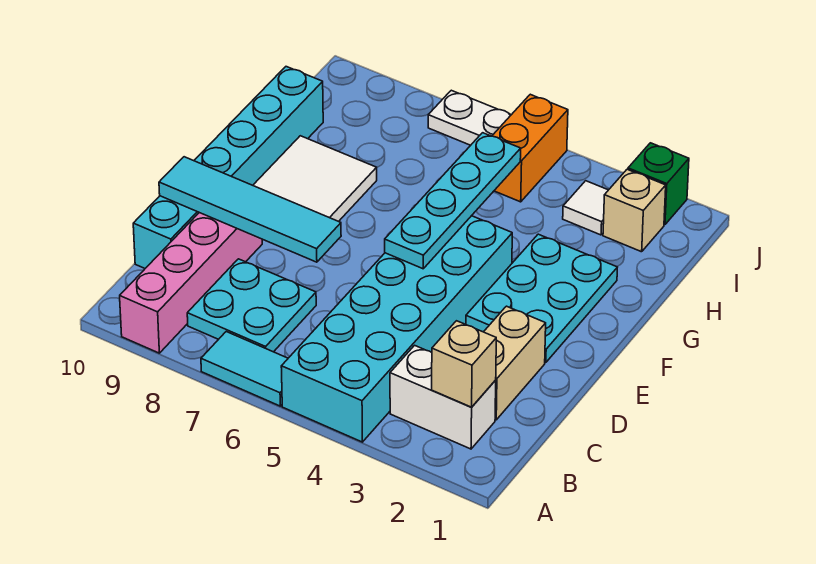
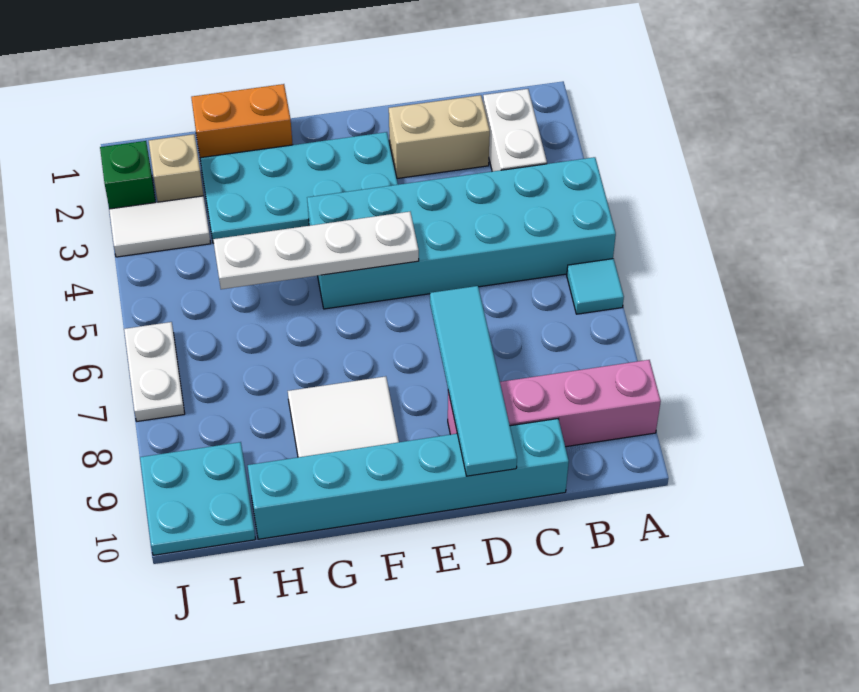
cyan 1x2 tile [201,332,288,406] -> cyan 1x1 tile [567,259,624,314]
tan 1x1 brick [432,321,496,407] -> none
cyan 2x2 plate [187,259,316,352] -> cyan 2x2 plate moved to [140,442,255,555]
cyan 2x3 plate [466,234,617,363] -> cyan 2x4 plate [200,132,398,243]
cyan 1x4 plate [385,133,521,269] -> white 1x4 plate [213,212,419,289]
white 1x1 tile [563,181,608,235] -> white 1x2 tile [109,196,211,257]
orange 1x2 brick [492,94,568,202] -> orange 1x2 brick moved to [191,84,293,158]

